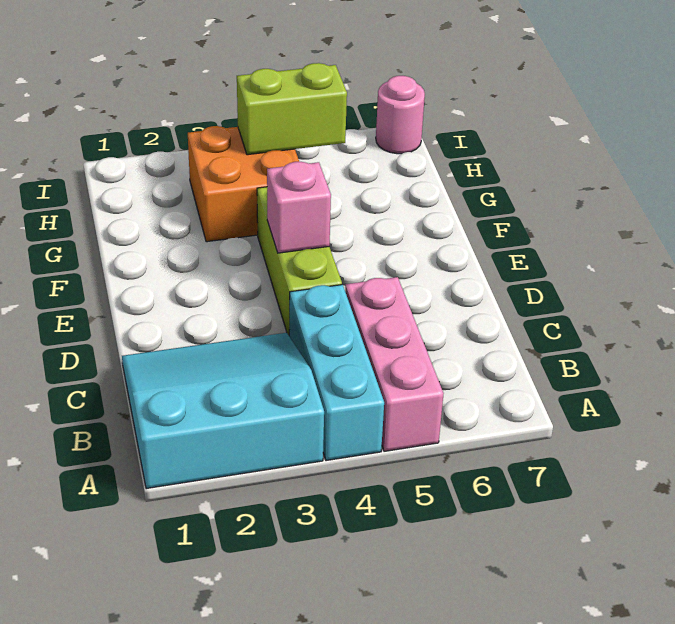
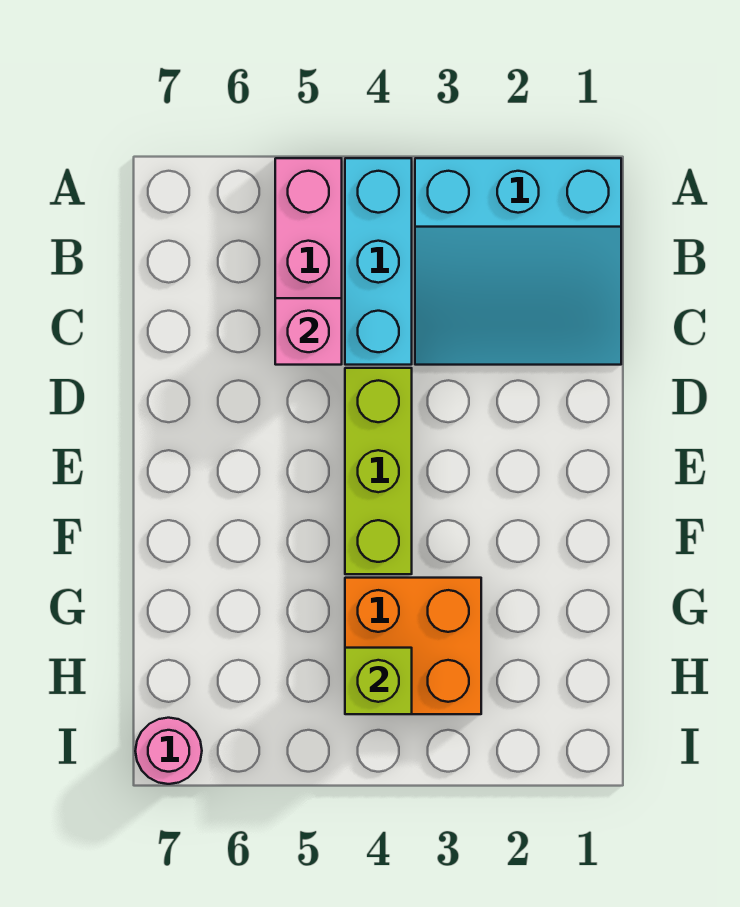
pink 1x1 brick [267,162,331,253] -> pink 1x1 brick moved to [275,298,342,365]
lime 1x2 brick [237,63,347,155] -> lime 1x1 brick [345,648,412,714]

